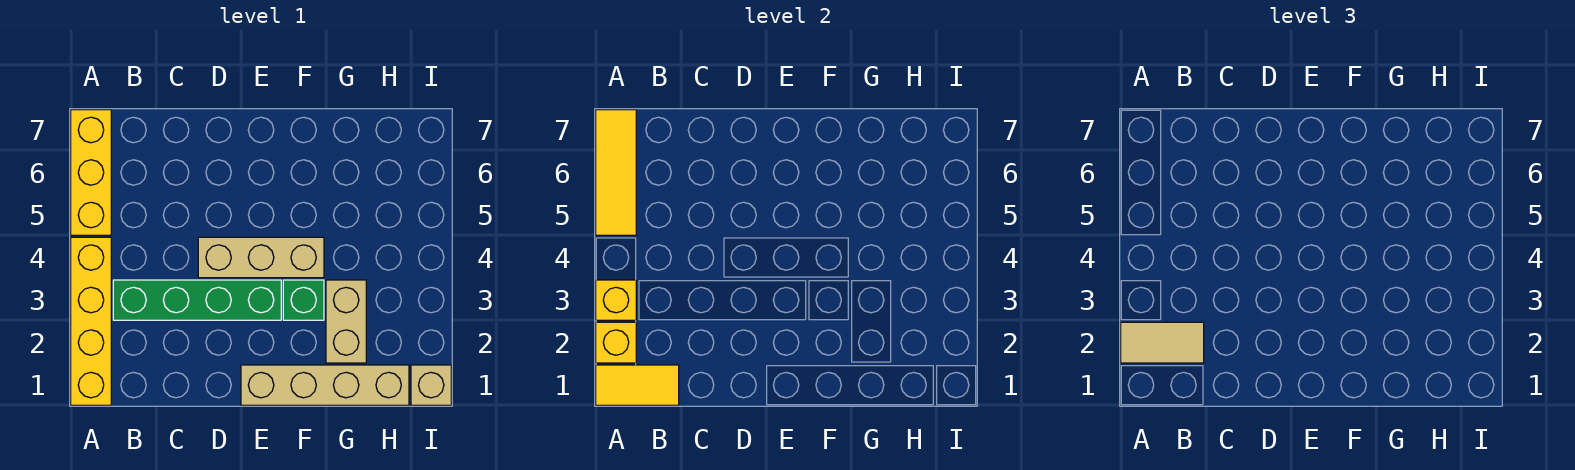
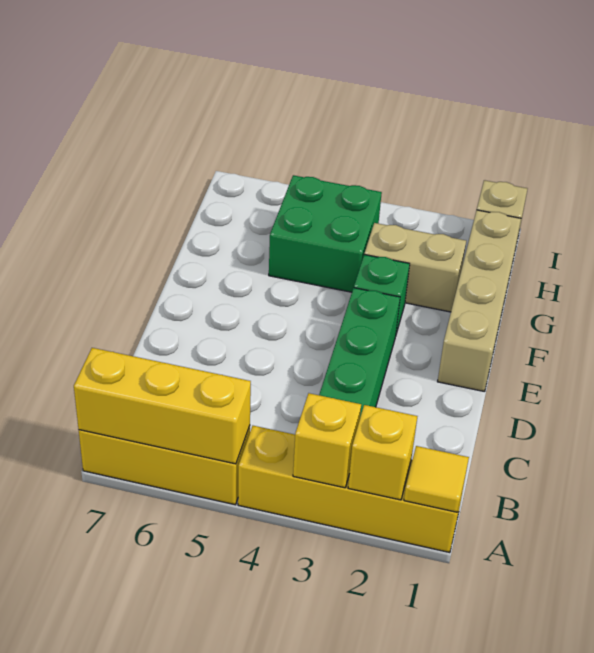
yellow 1x2 tile [596,365,679,405] -> yellow 1x1 tile [404,446,469,512]
tan 1x2 tile [1121,322,1204,363] -> none
yellow 1x3 tile [596,110,636,235] -> yellow 1x3 brick [74,348,251,464]
tan 1x3 brick [198,237,324,278] -> none
none -> green 2x2 brick [269,175,382,292]

